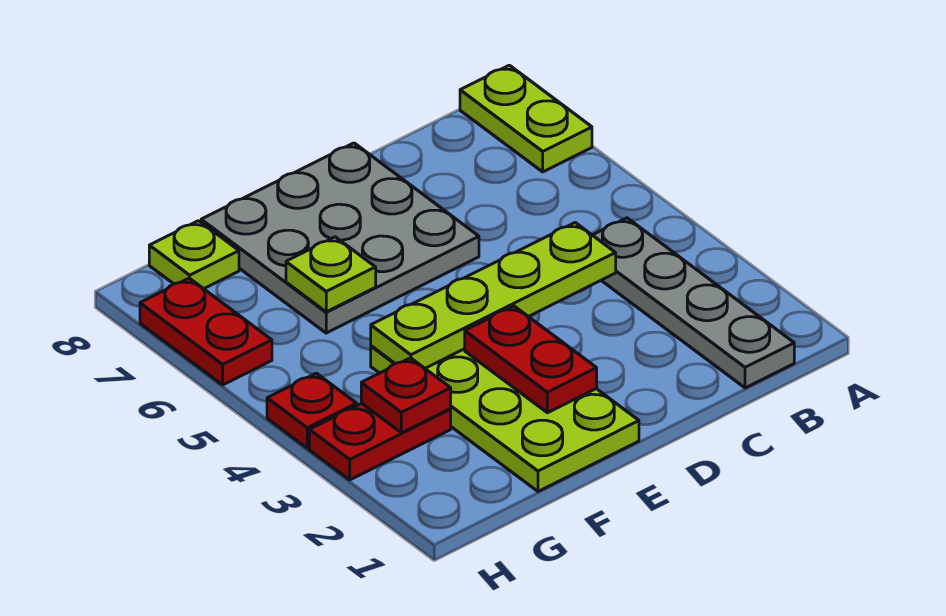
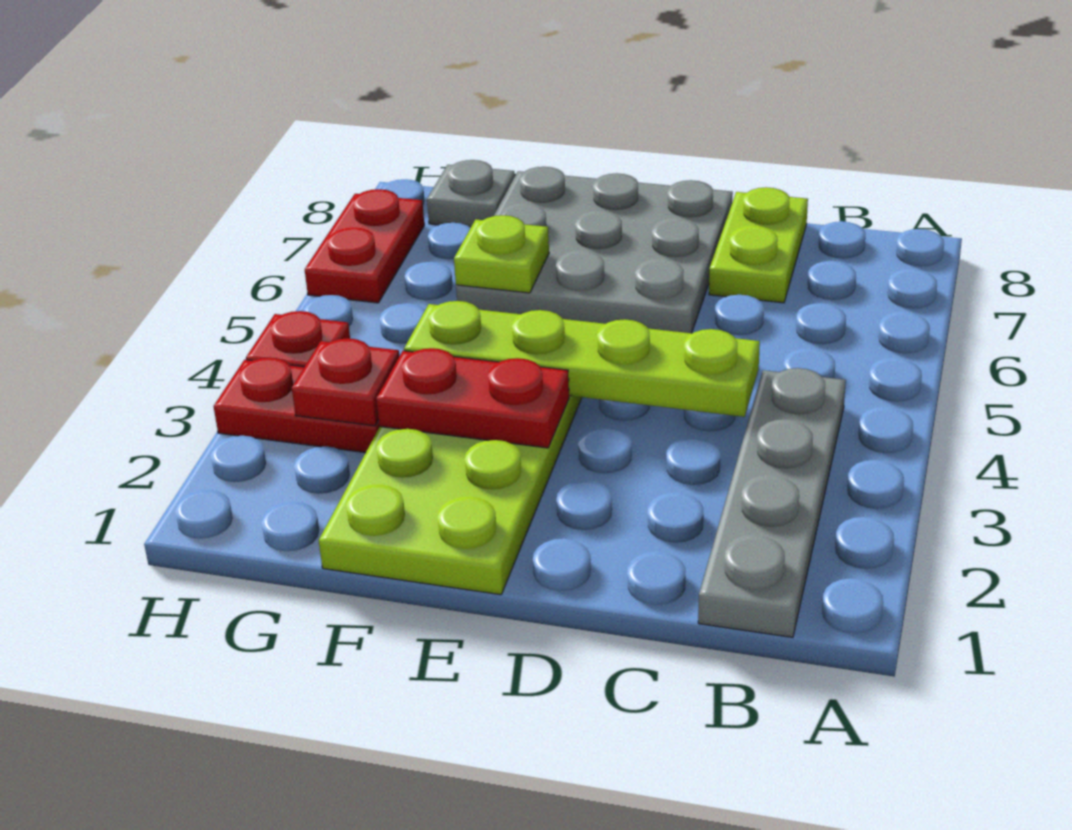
lime 1x2 plate [460,65,592,172] -> lime 1x2 plate moved to [709,187,808,303]
red 1x2 plate [465,306,597,413] -> red 1x2 plate turned to [376,348,569,448]
lime 1x1 plate [149,221,239,289] -> grey 1x1 plate [427,160,515,228]

